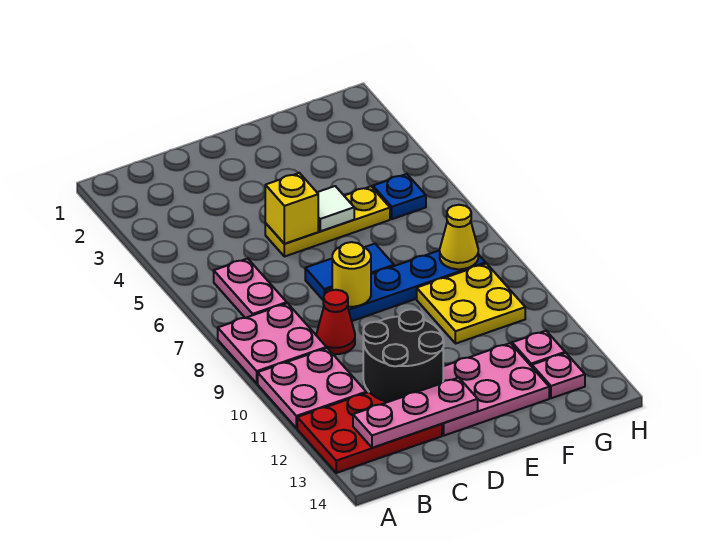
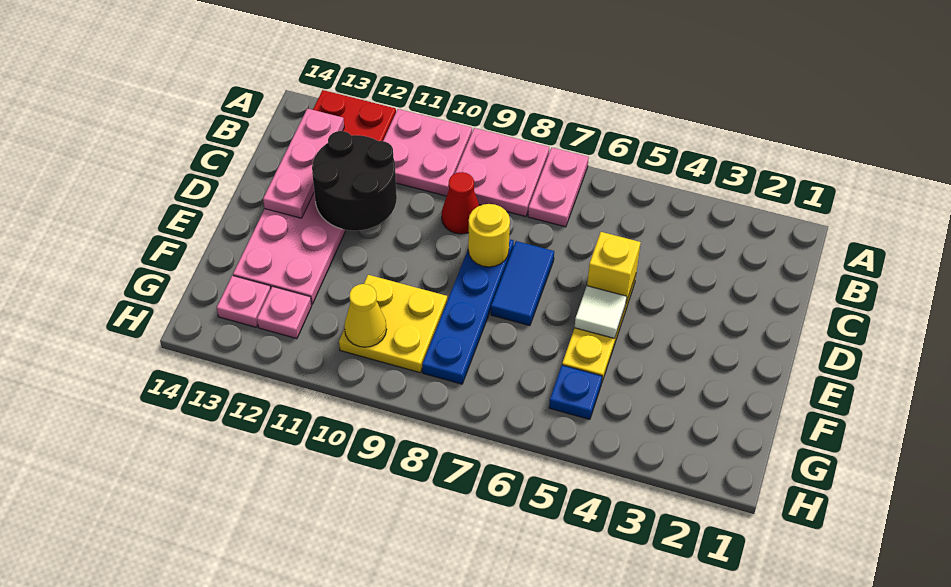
pink 1x2 plate [214,259,287,318] -> pink 1x2 plate turned to [528,148,589,227]
yellow 1x1 cone [440,205,478,269] -> yellow 1x1 cone moved to [344,284,387,347]

